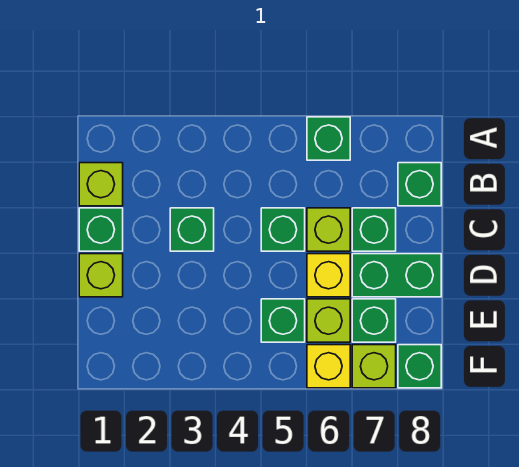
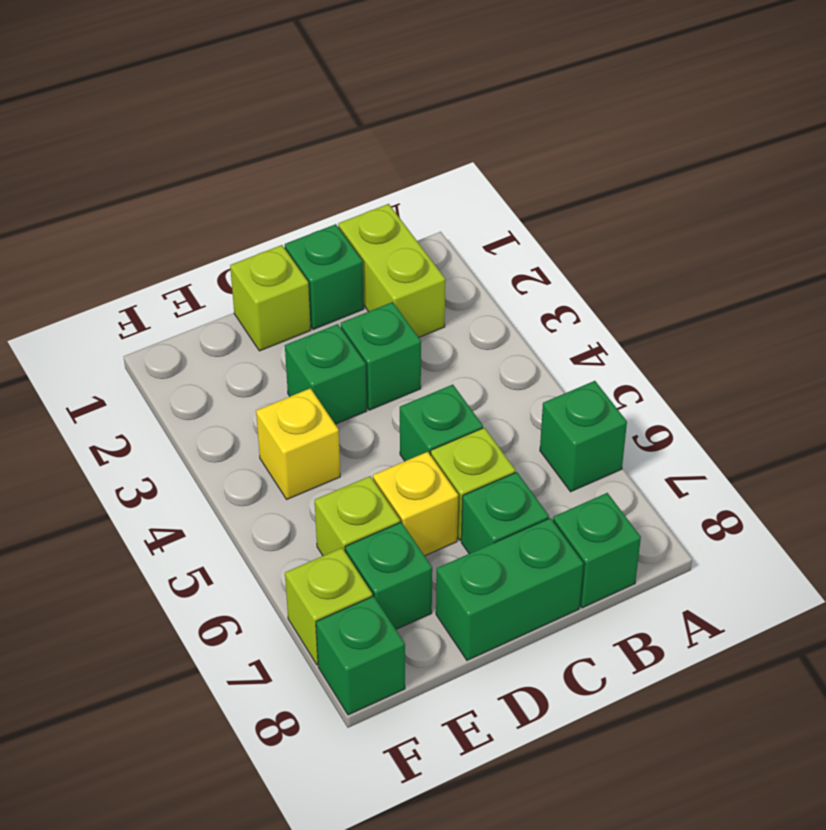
lime 1x1 brick [79,163,123,206] -> lime 1x2 brick [338,204,445,337]
green 1x2 brick [352,254,441,297] -> green 1x2 brick turned to [436,518,583,660]
green 1x1 brick [261,299,305,342] -> green 1x1 brick moved to [285,324,367,424]
yellow 1x1 brick [307,345,350,388] -> yellow 1x1 brick moved to [256,388,340,499]

